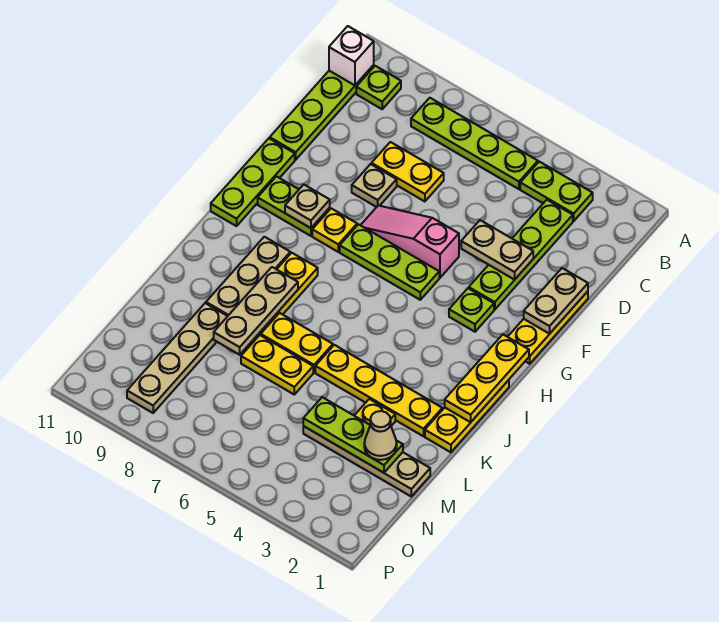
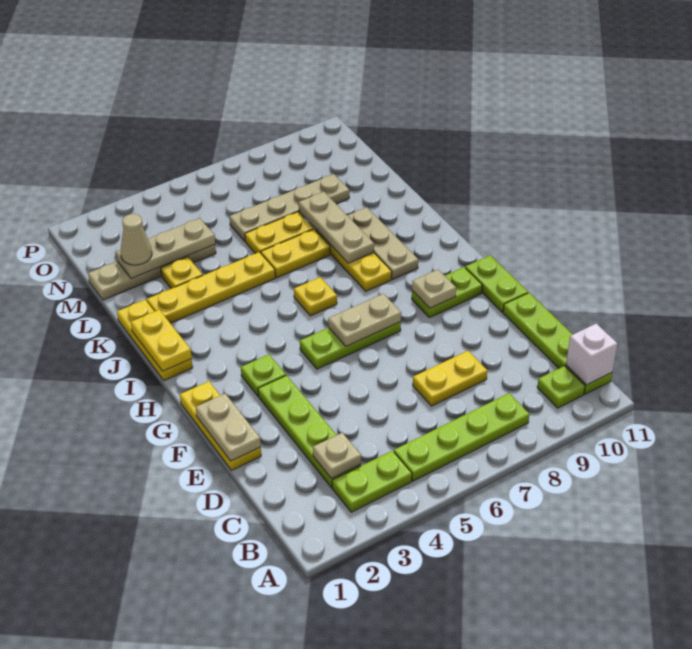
tan 1x2 plate [461,220,533,280] -> tan 1x2 plate moved to [328,294,401,346]
tan 1x1 plate [352,164,397,207] -> tan 1x1 plate moved to [313,433,361,479]
pink 1x3 slope [361,205,459,278] -> none
lime 1x3 plate [211,138,295,226] -> lime 1x2 plate [465,255,528,312]
yellow 1x1 plate [312,208,357,252] -> yellow 1x1 plate moved to [294,277,337,316]
yellow 1x3 plate [445,335,529,422] -> yellow 1x2 plate [131,310,192,371]
tan 1x4 plate [127,303,228,413] -> tan 1x4 plate turned to [230,174,349,241]
lime 1x3 plate [303,397,403,473] -> tan 1x3 plate [116,218,215,279]

